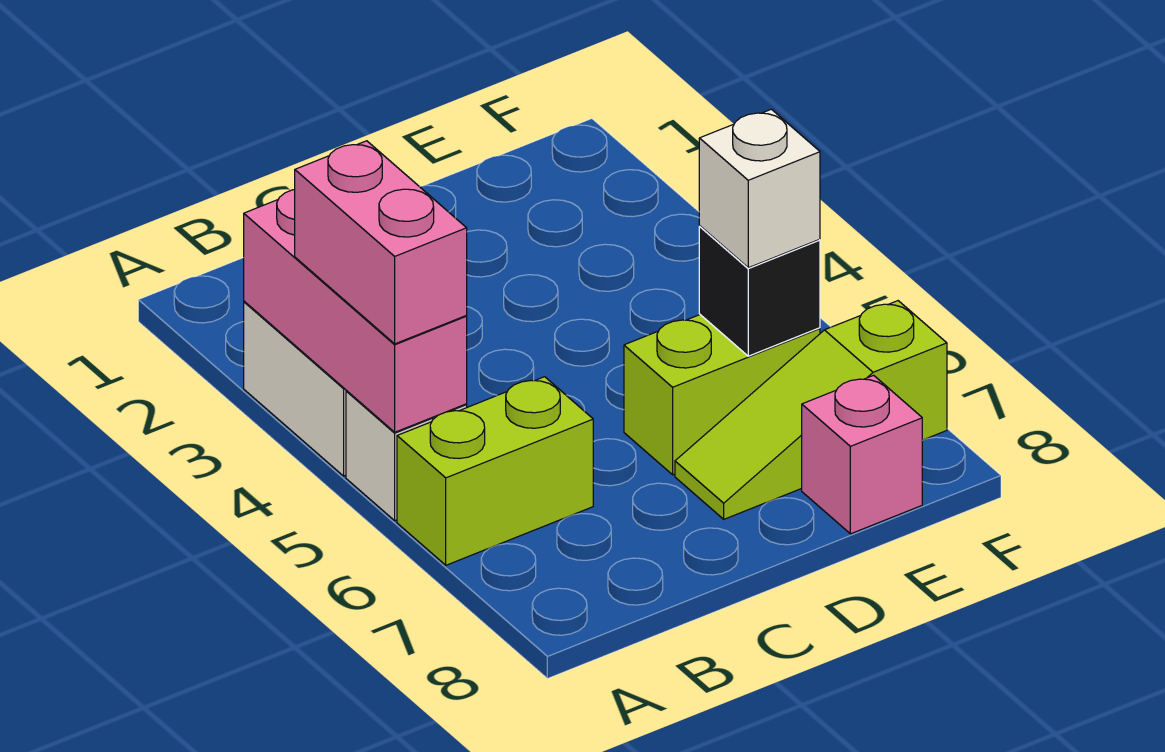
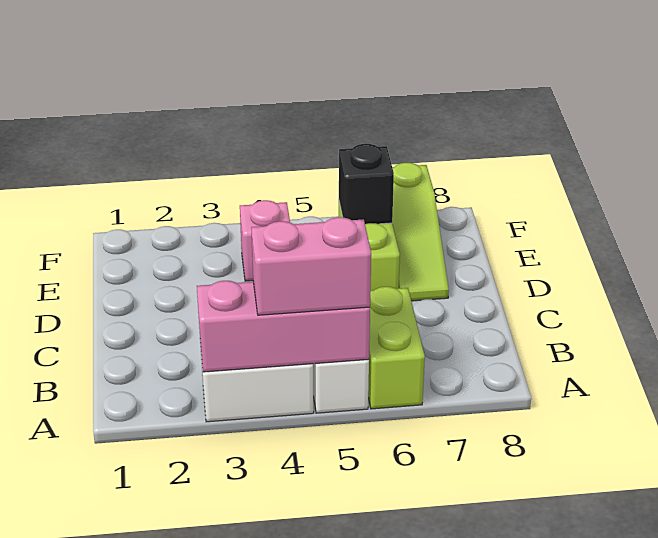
white 1x1 brick [699,109,820,268] -> none
pink 1x1 brick [802,375,922,534] -> pink 1x1 brick moved to [240,200,290,281]

